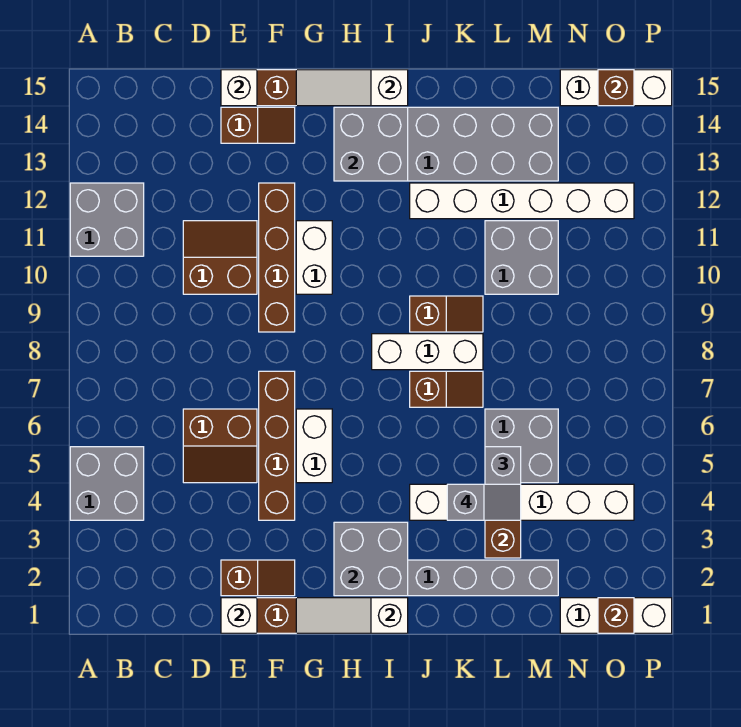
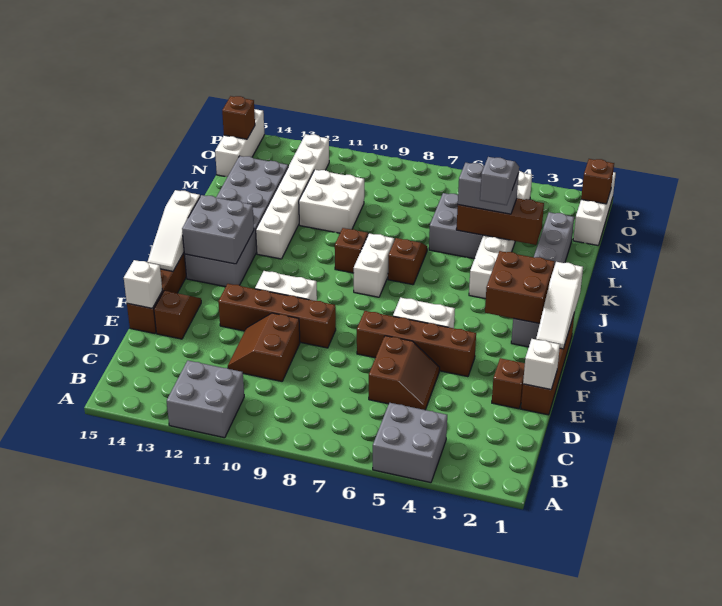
grey 2x2 brick [334,522,408,596] -> brown 2x2 brick [485,251,555,324]
white 1x3 brick [372,334,483,370] -> white 1x2 brick [354,233,394,297]
grey 2x2 brick [485,221,558,294] -> white 2x2 brick [299,170,364,233]

